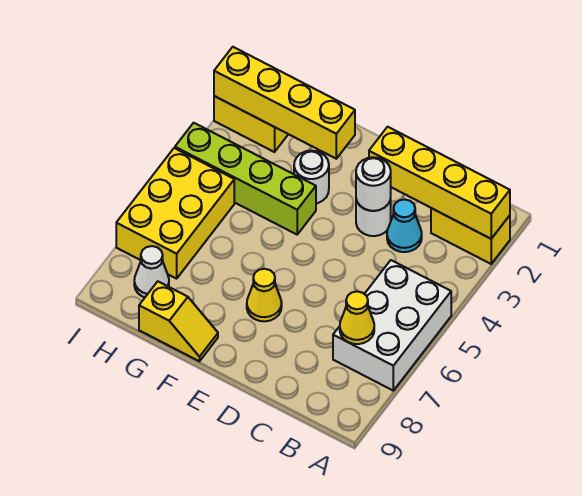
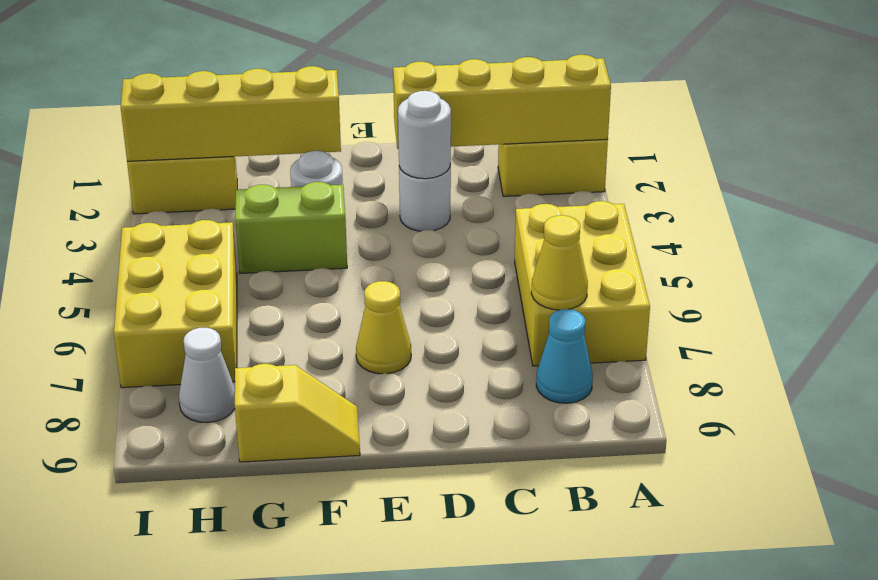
white 2x3 brick [333,260,451,390] -> yellow 2x3 brick [515,201,650,366]
cyan 1x1 cone [387,199,422,252] -> cyan 1x1 cone moved to [536,309,593,403]
lime 1x4 brick [175,123,316,234] -> lime 1x2 brick [235,182,347,273]

